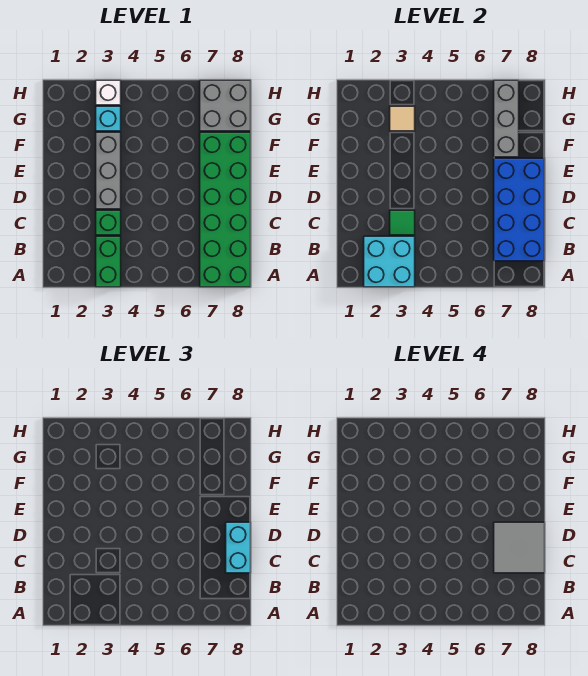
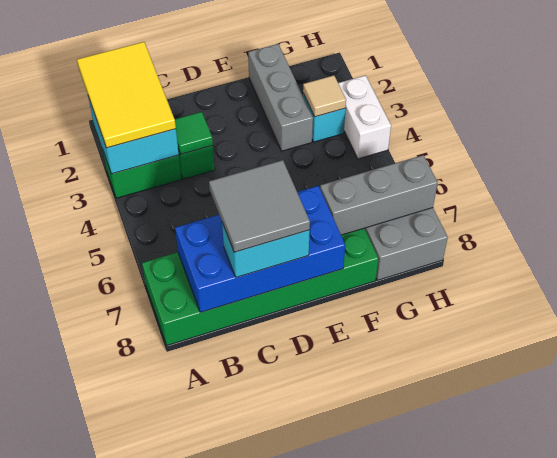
none -> yellow 2x3 tile [77,42,176,148]
grey 1x3 brick [96,132,121,209] -> grey 1x3 brick turned to [248,44,313,151]
white 1x1 brick [96,80,121,105] -> white 1x2 brick [338,75,391,159]

